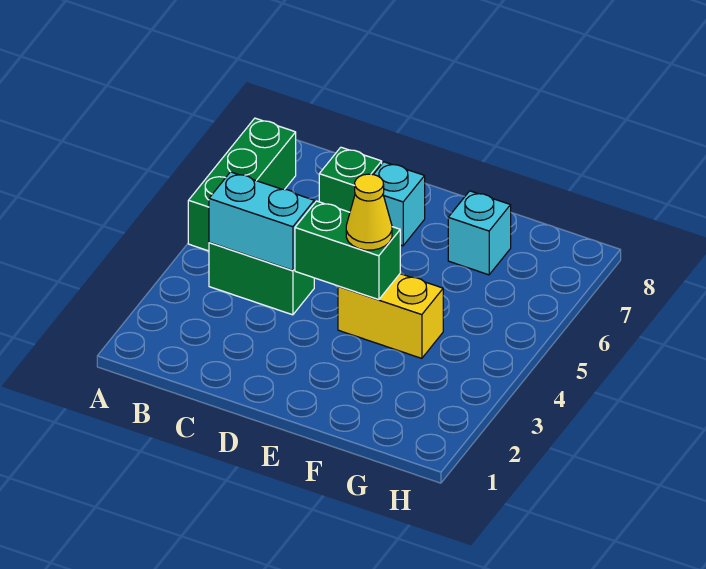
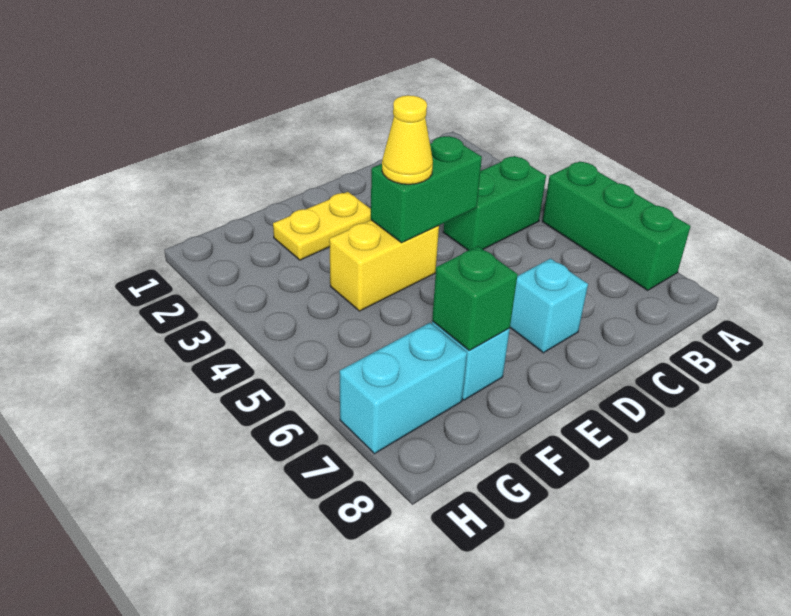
cyan 1x2 brick [209,172,314,271] -> cyan 1x2 brick moved to [340,323,467,454]
green 1x1 brick [319,147,382,212] -> green 1x1 brick moved to [432,246,518,350]
none -> yellow 1x2 plate [273,192,371,260]

